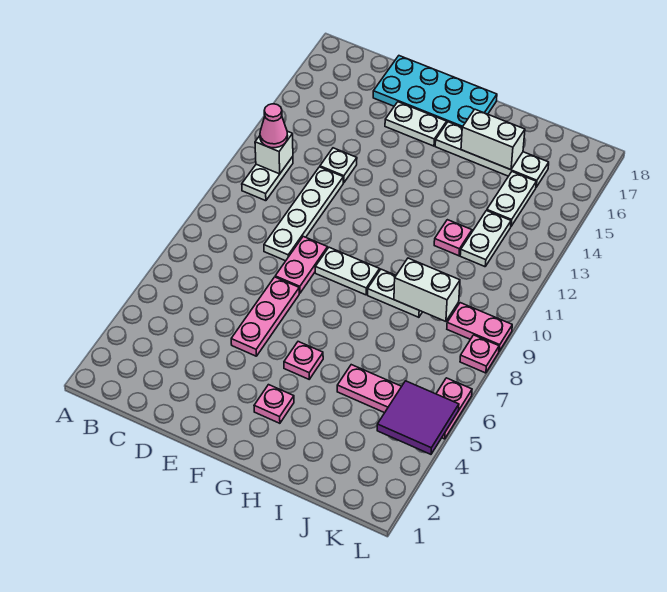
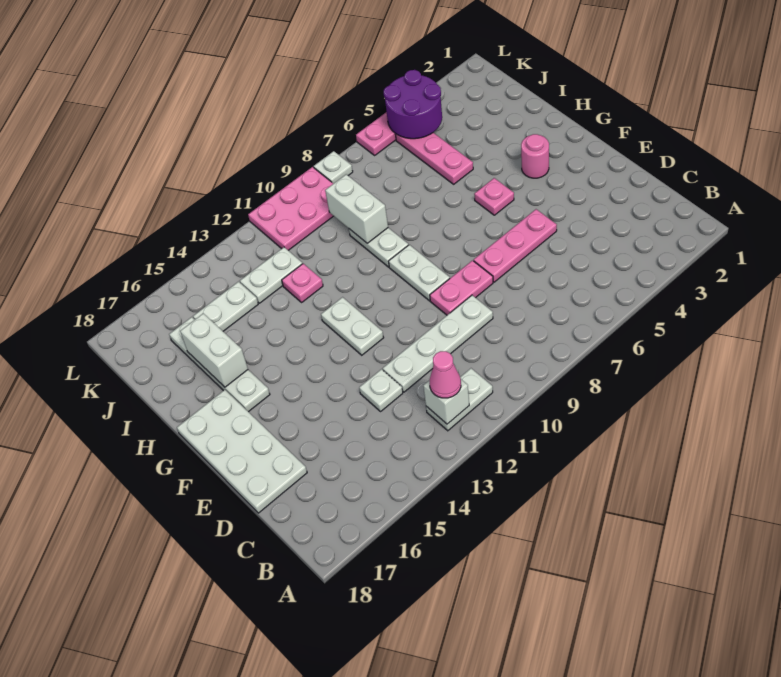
cyan 2x4 plate [373,56,497,127] -> white 2x4 plate [177,390,307,513]
white 1x2 plate [385,102,447,146] -> white 1x2 plate moved to [321,297,384,355]
pink 1x1 plate [254,385,294,423] -> pink 1x1 round brick [521,134,549,178]
purple 2x2 tile [377,381,459,454] -> purple 2x2 round brick [384,70,442,139]
pink 1x2 plate [447,303,512,351] -> pink 2x3 plate [248,167,333,250]
pink 1x1 plate [460,335,499,373] -> white 1x1 plate [314,151,353,184]

